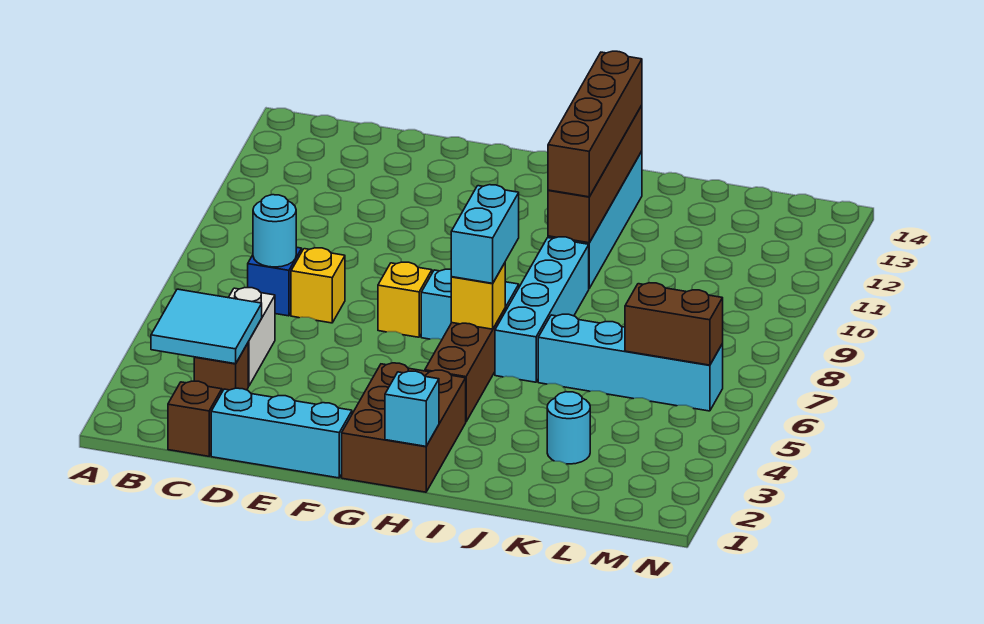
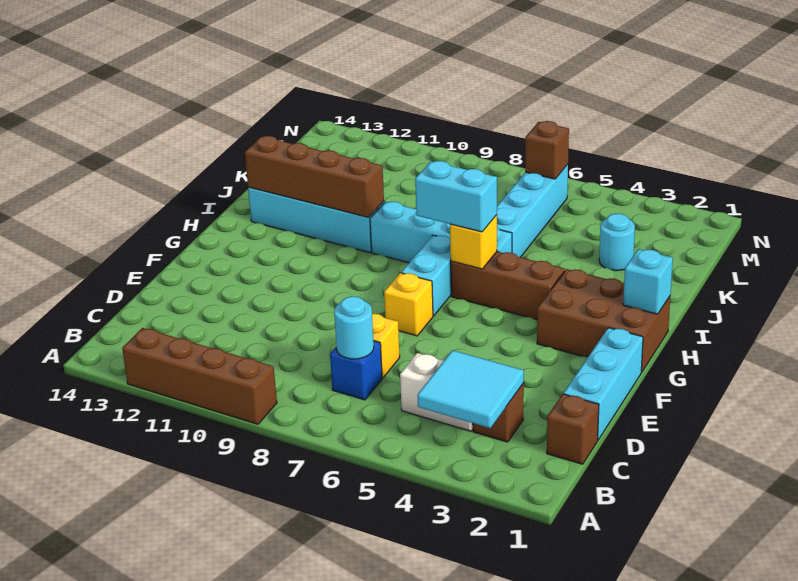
brown 1x4 brick [548,51,642,197] -> brown 1x4 brick moved to [122,328,277,424]
brown 1x2 brick [625,283,723,365] -> brown 1x1 brick [525,121,569,179]

